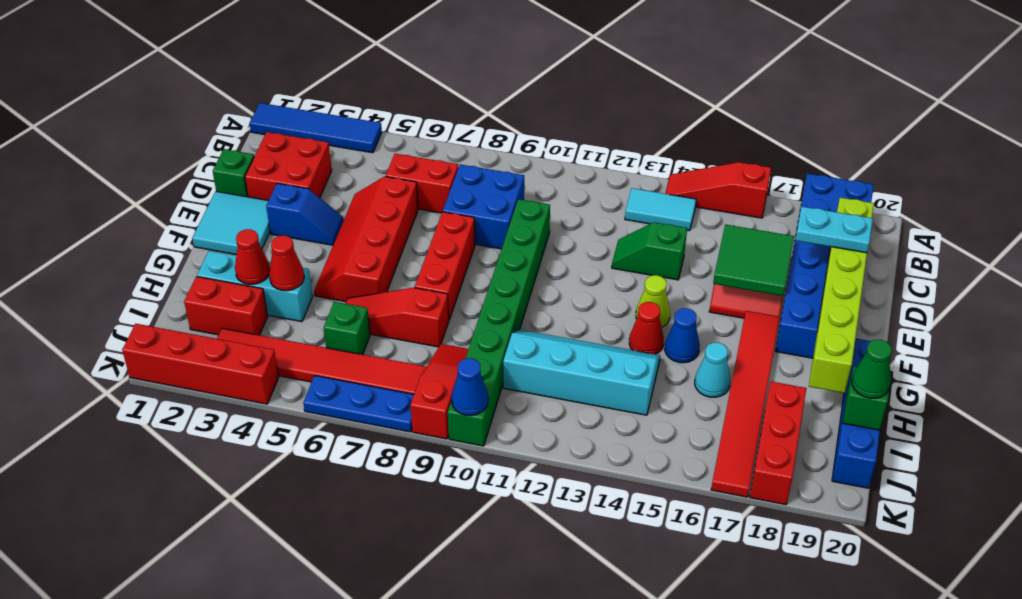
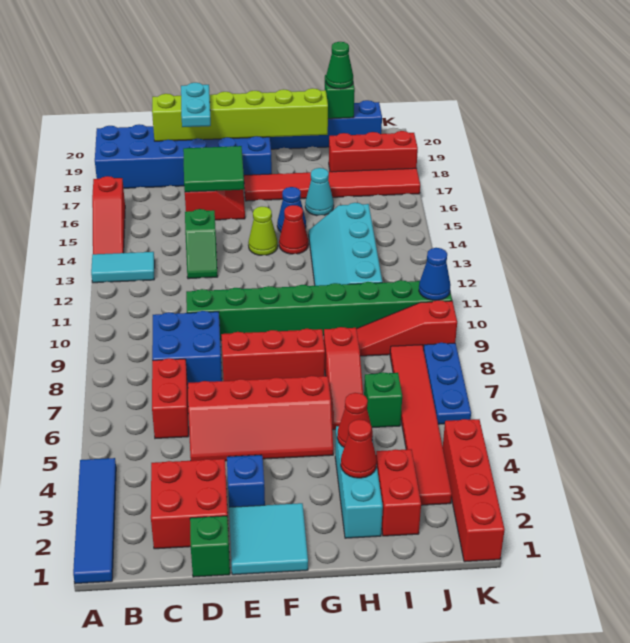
cyan 1x2 tile [625,188,696,231] -> cyan 1x2 tile turned to [91,252,155,283]

